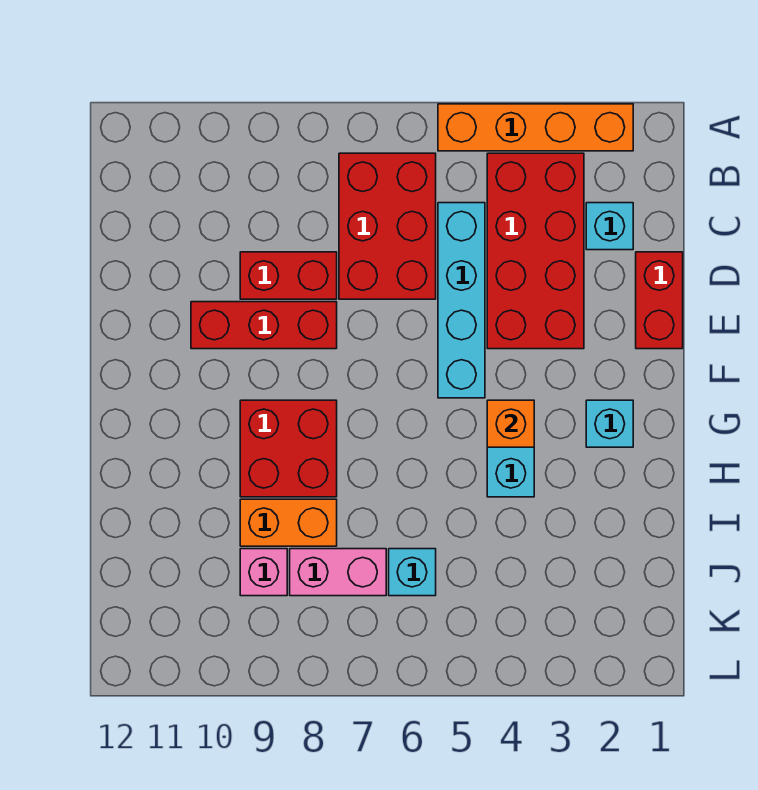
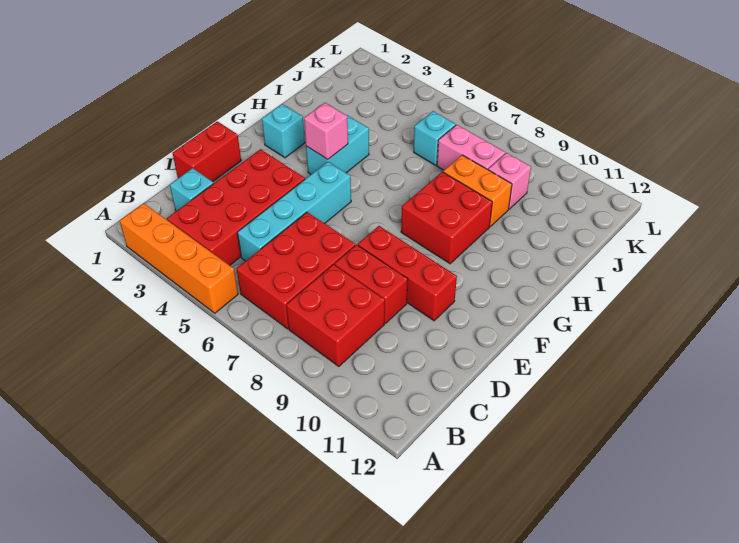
none -> red 2x2 brick [286,265,385,366]
orange 1x1 brick [487,400,534,447] -> pink 1x1 brick [304,103,348,160]

